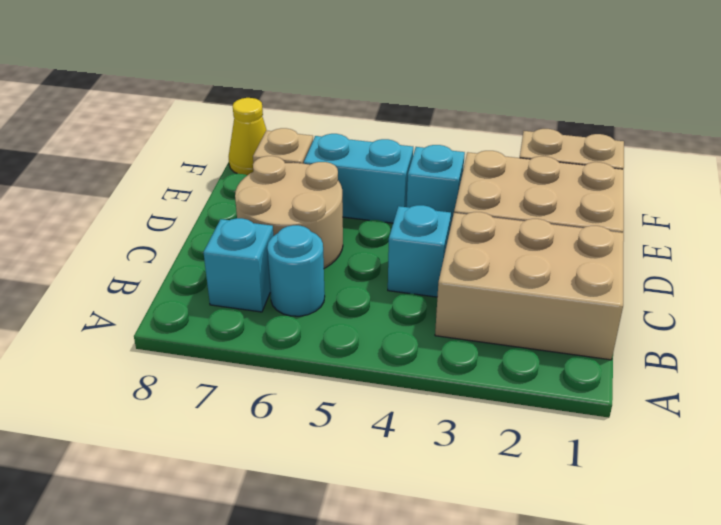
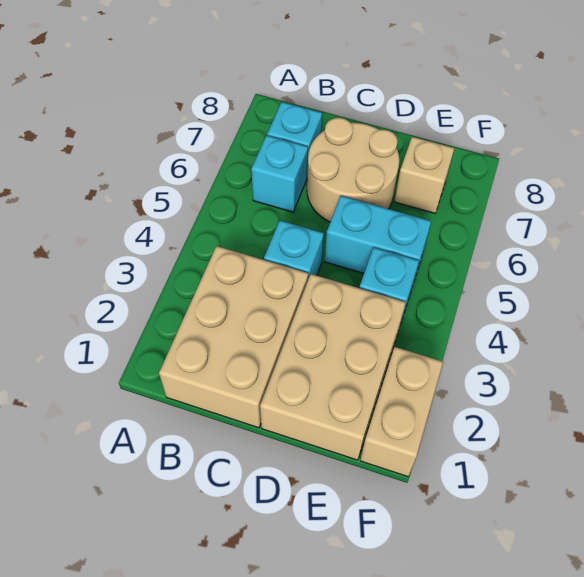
cyan 1x1 round brick [267,225,325,316] -> cyan 1x1 brick [251,135,308,212]
cyan 1x2 brick [304,134,413,223] -> cyan 1x2 brick turned to [325,196,431,283]
yellow 1x1 cone [229,98,266,175] -> none

